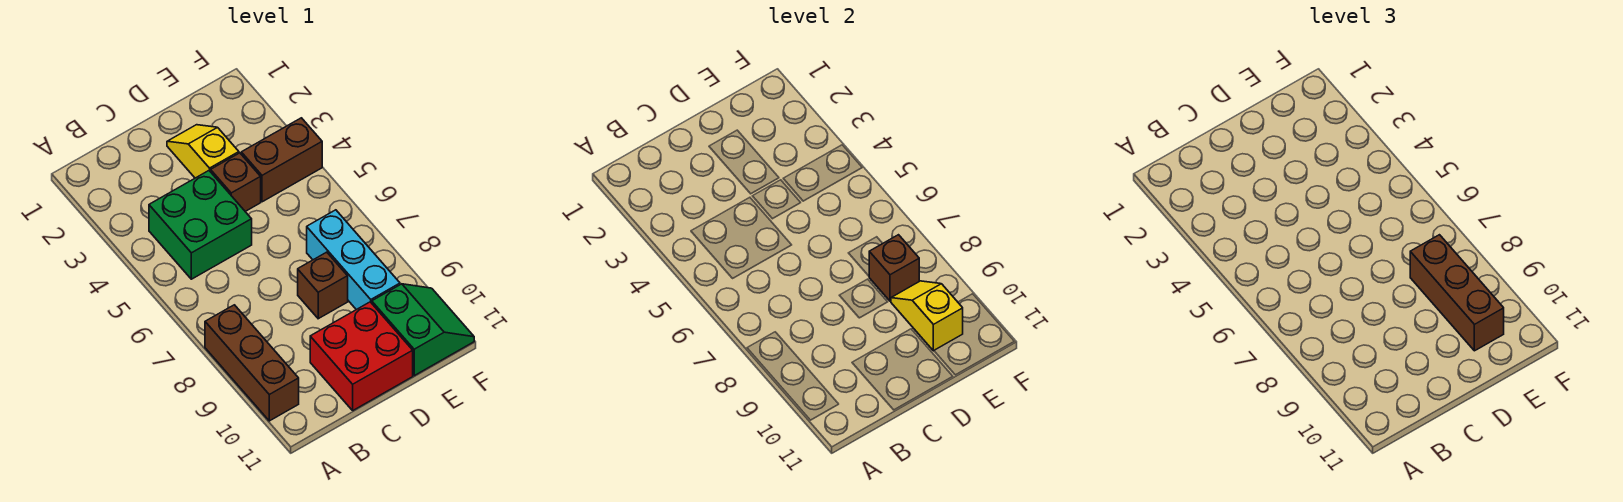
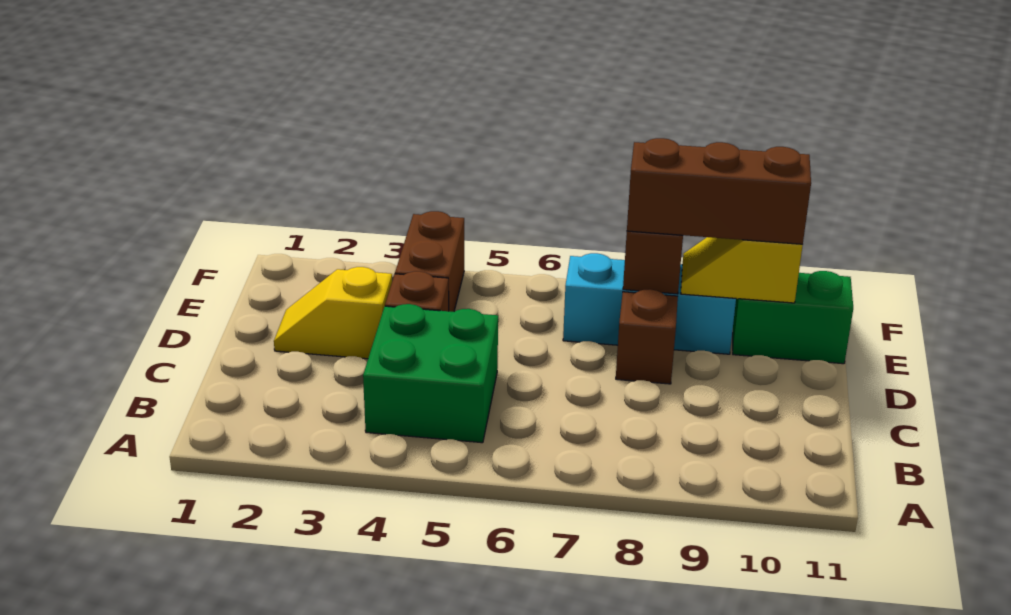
brown 1x3 brick [205,305,299,421] -> none
red 2x2 brick [310,302,413,410] -> none

